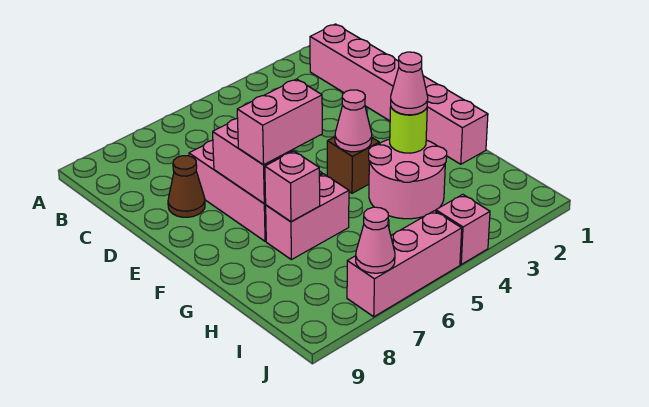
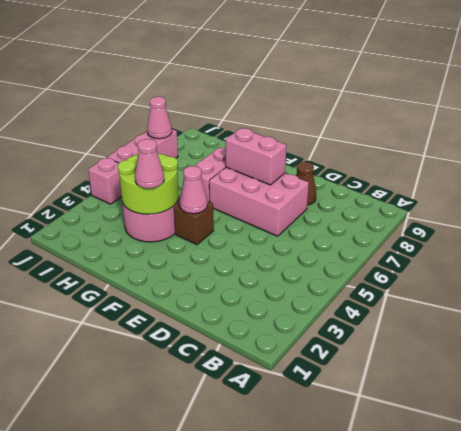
pink 1x6 brick [310,24,488,164] -> none
pink 1x2 brick [237,79,322,165] -> none
lime 1x1 round brick [390,107,427,153] -> lime 2x2 round brick [118,151,179,214]
pink 1x1 brick [265,151,320,222] -> none

